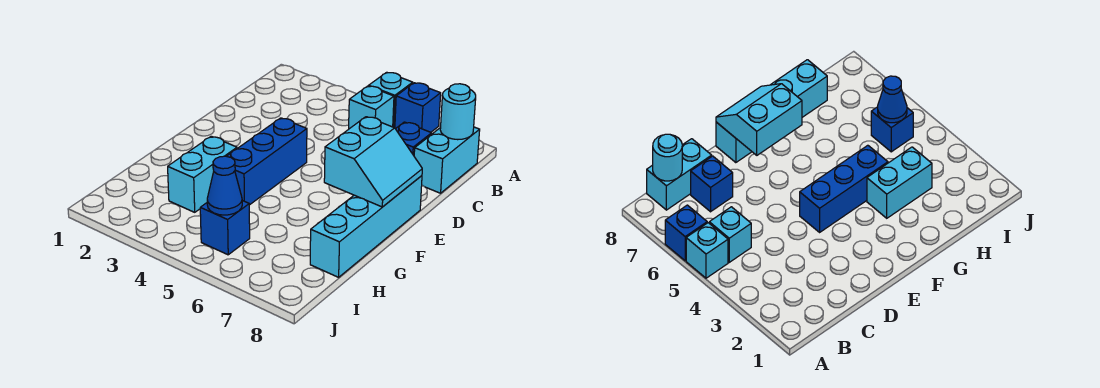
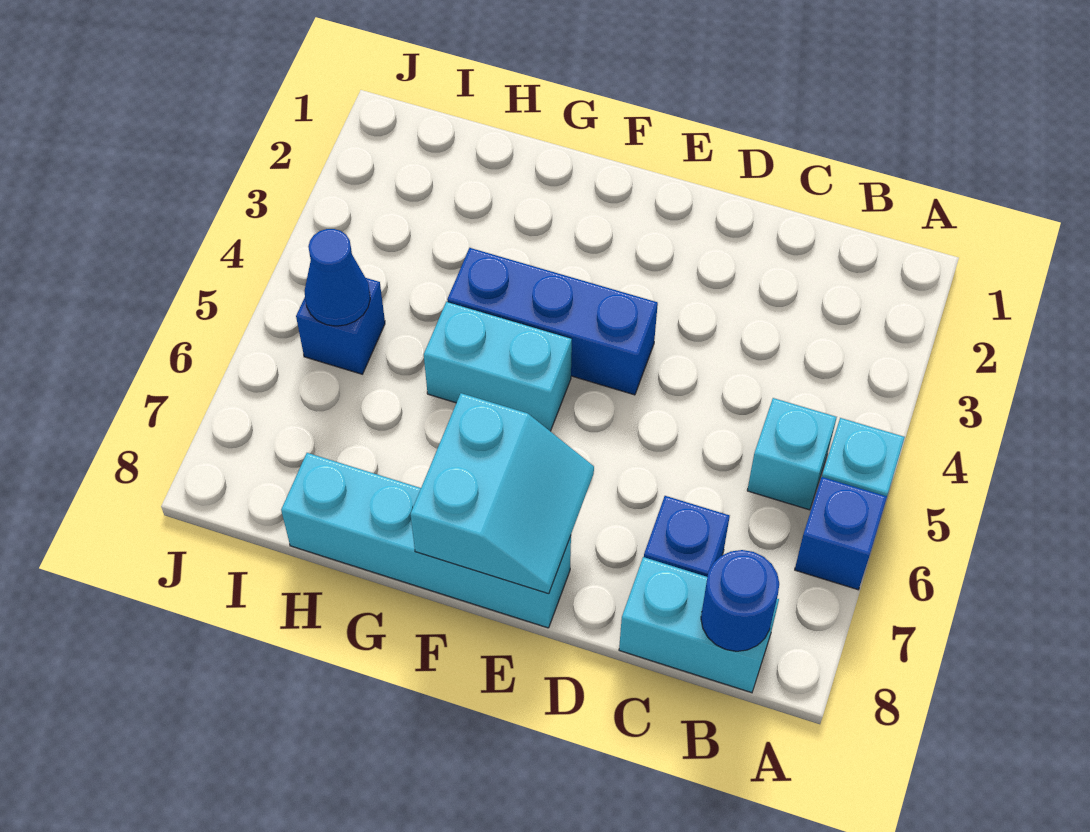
cyan 1x1 round brick [440,84,476,140] -> blue 1x1 round brick [701,550,779,651]
cyan 2x2 slope [324,117,422,207] -> cyan 2x2 slope turned to [410,393,594,594]
cyan 1x2 brick [168,136,237,212] -> cyan 1x2 brick moved to [424,302,572,431]

